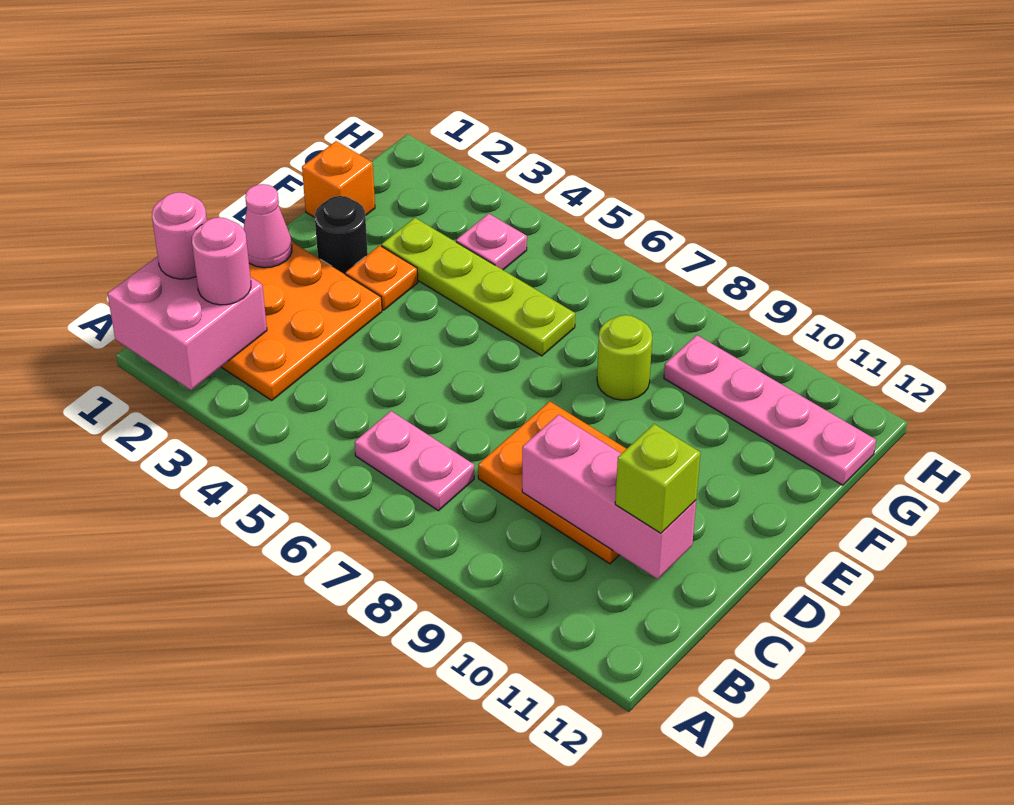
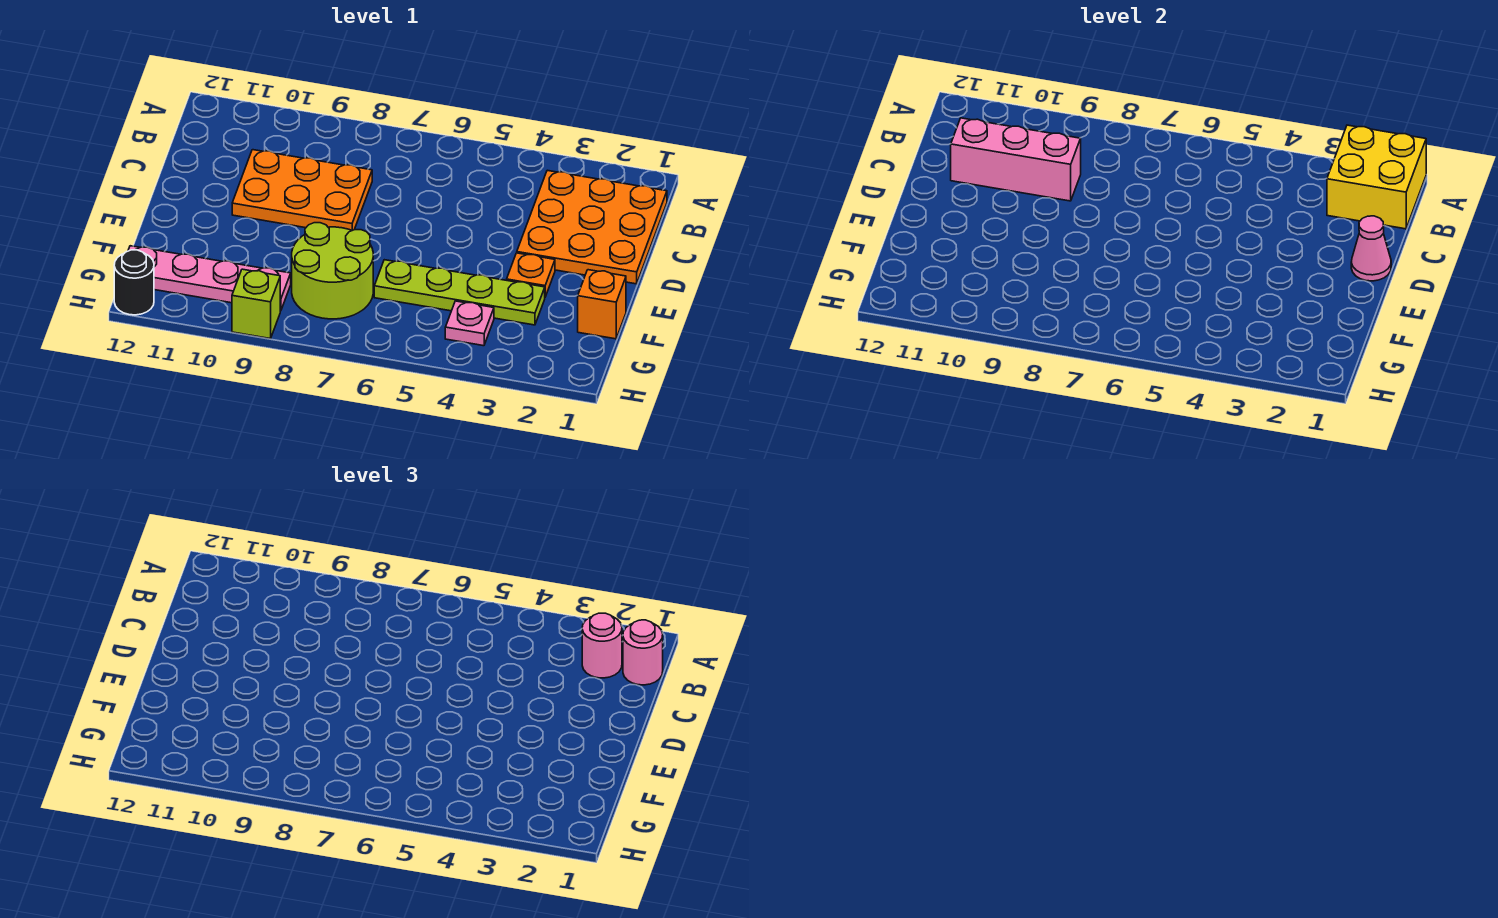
pink 2x2 brick [108,256,267,390] -> yellow 2x2 brick [1327,125,1426,229]
pink 1x2 plate [355,411,474,511] -> none
lime 1x1 brick [615,424,700,533] -> lime 1x1 brick moved to [232,269,280,339]
black 1x1 round brick [315,196,368,274] -> black 1x1 round brick moved to [114,250,154,315]
lime 1x1 round brick [597,315,652,400] -> lime 2x2 round brick [292,223,373,319]

